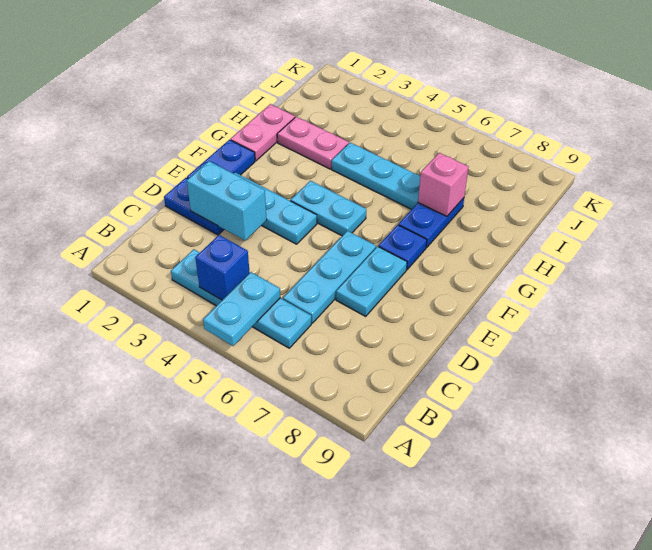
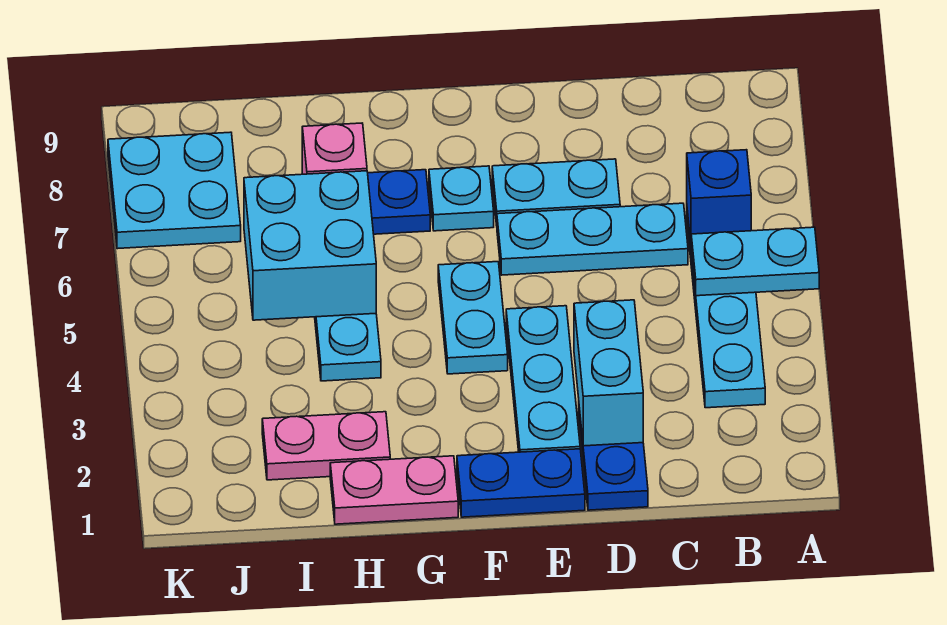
blue 1x1 brick [195,235,250,300] -> blue 1x1 brick moved to [687,150,751,242]
blue 1x1 plate [379,225,427,270] -> cyan 1x1 plate [429,166,494,231]
pink 1x2 plate [277,117,349,169] -> pink 1x2 plate turned to [262,412,390,480]
none -> cyan 2x2 brick [244,171,376,320]
none -> cyan 2x2 plate [108,132,241,249]

